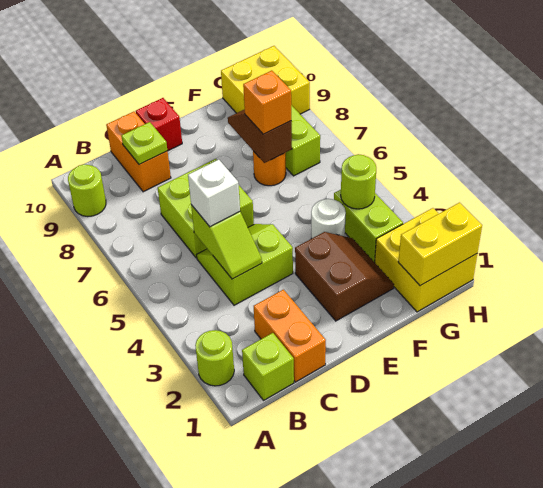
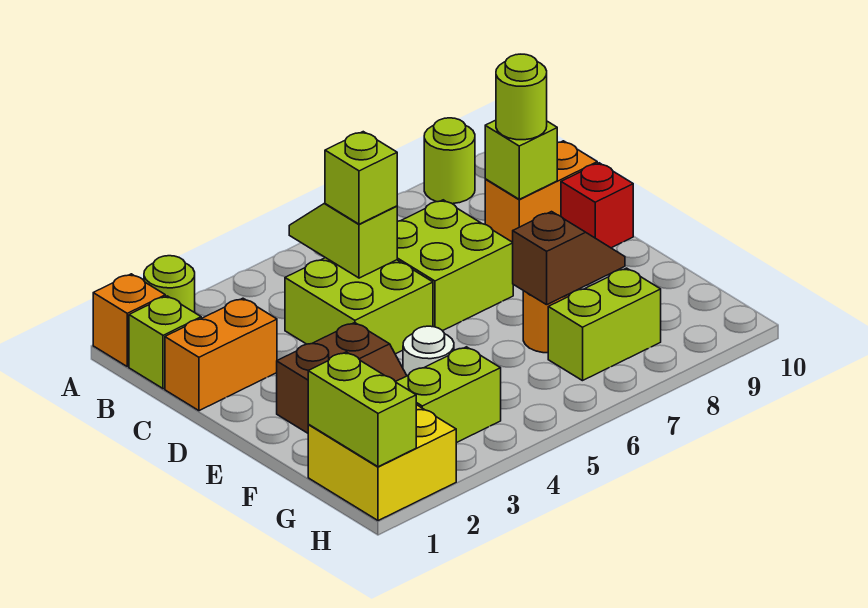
lime 2x2 slope [197,224,293,305] -> lime 2x2 brick [285,258,433,354]
lime 1x2 slope [191,205,262,279] -> lime 1x2 slope turned to [289,203,397,278]
white 1x1 brick [188,160,240,227] -> lime 1x1 brick [325,132,397,224]
lime 1x1 plate [121,122,167,164] -> lime 1x1 brick [485,120,557,199]
orange 1x1 brick [243,71,291,134] -> orange 1x1 brick moved to [93,274,165,367]
yellow 1x2 brick [398,203,482,286] -> lime 1x2 brick [308,352,416,467]
lime 1x1 round brick [341,154,376,209] -> lime 1x1 round brick moved to [496,54,547,140]
yellow 2x2 brick [221,46,310,114] -> none

